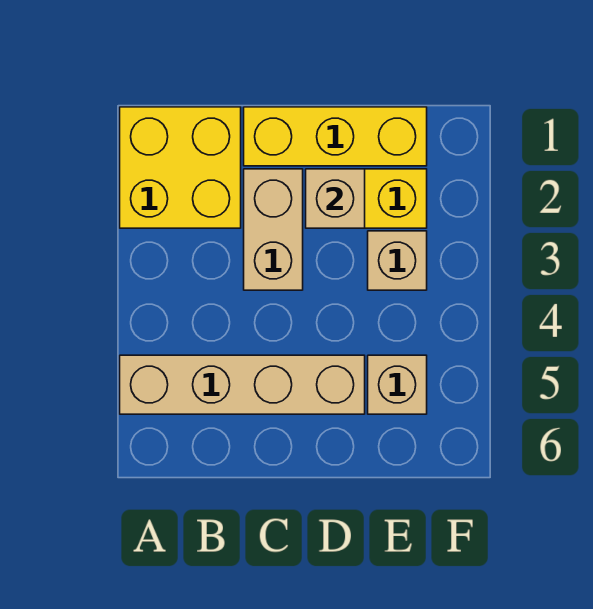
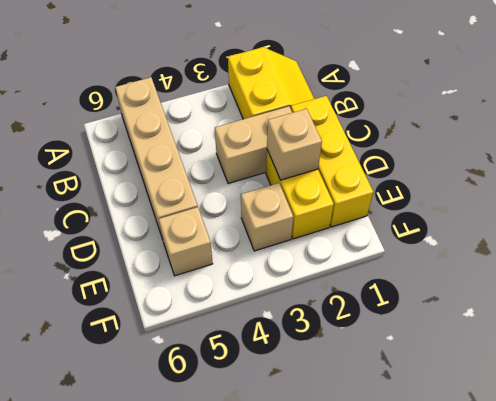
yellow 2x2 brick [120,107,241,228] -> yellow 2x2 slope [228,47,314,119]

